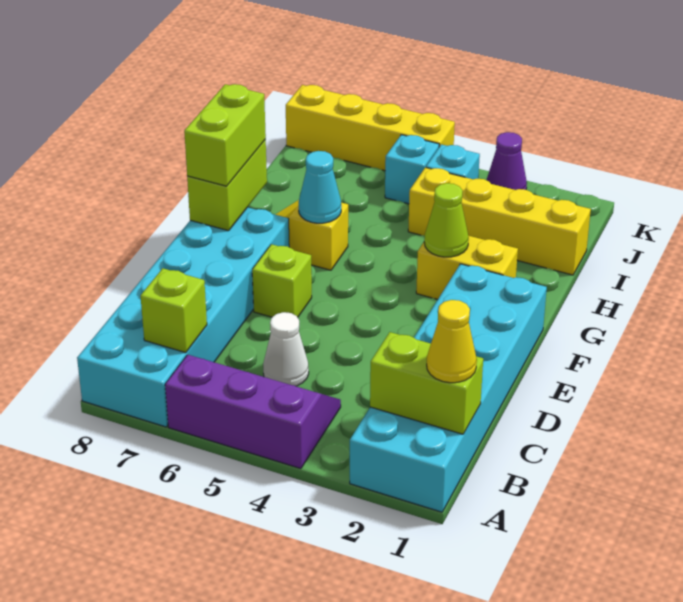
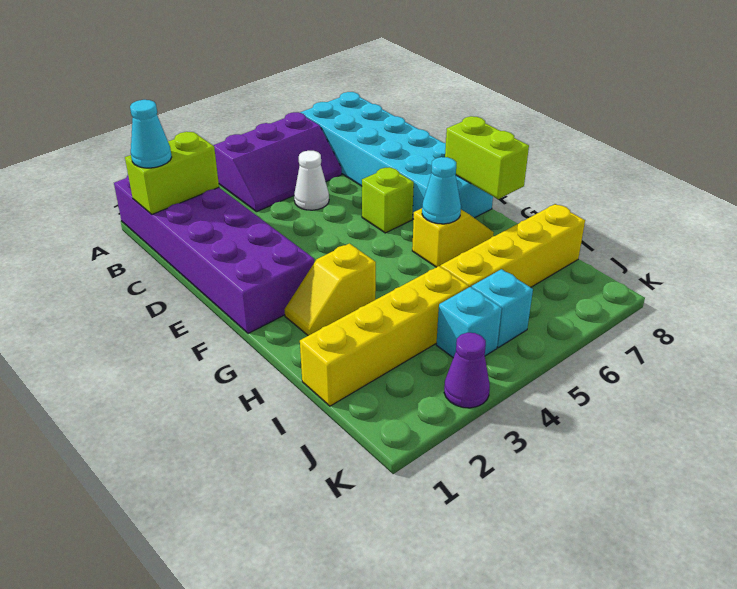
cyan 2x6 brick [350,264,547,512] -> purple 2x6 brick [114,175,315,333]
yellow 1x1 cone [427,300,477,383] -> cyan 1x1 cone [130,100,172,168]
lime 1x1 brick [140,268,207,353] -> none
lime 1x2 brick [184,84,266,186] -> none
yellow 1x2 brick [416,236,518,299] -> yellow 1x2 slope [285,243,376,336]
lime 1x1 cone [424,183,469,257] -> none
yellow 1x4 brick [286,85,455,171] -> yellow 1x4 brick moved to [440,204,585,287]

